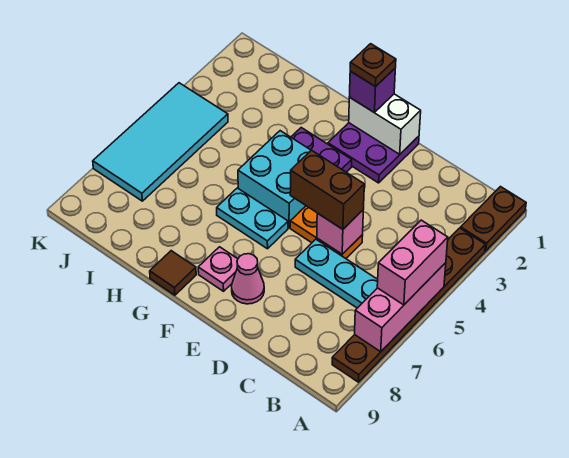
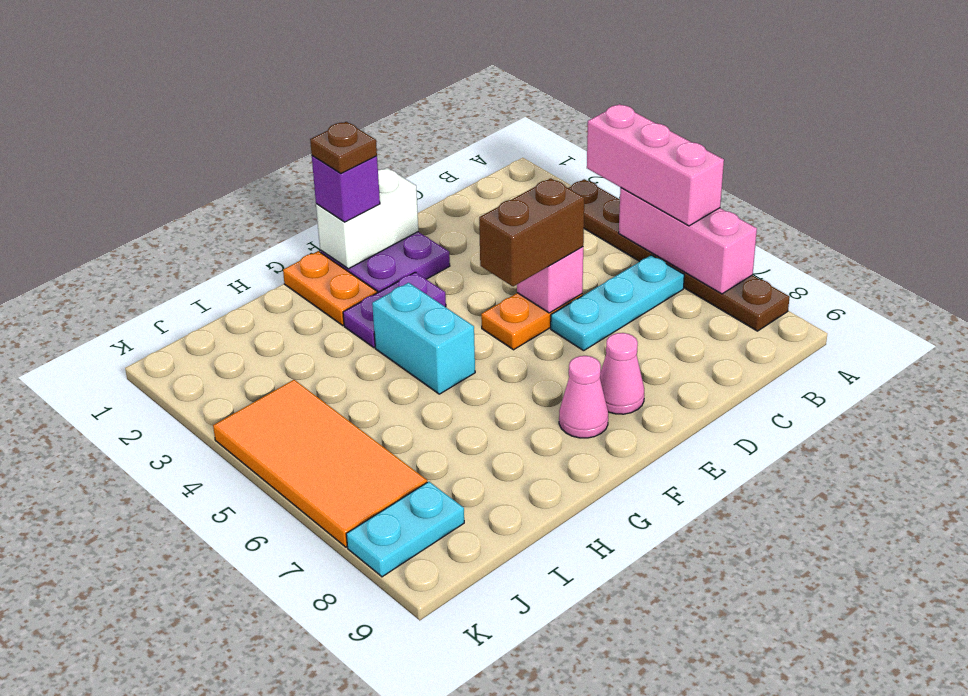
brown 1x2 plate [461,187,526,251] -> none
pink 1x2 brick [377,220,448,305] -> pink 1x3 brick [587,104,724,226]
cyan 2x2 brick [238,131,311,228] -> cyan 1x2 brick [372,283,475,394]
cyan 1x2 plate [217,188,288,249] -> cyan 1x2 plate moved to [346,482,464,577]
pink 1x1 plate [198,247,238,291] -> pink 1x1 cone [559,356,608,438]
none -> orange 1x2 plate [283,251,377,325]
brown 1x1 tile [150,251,196,295] -> none
cyan 2x4 tile [93,83,228,201] -> orange 2x4 tile [213,380,427,547]

